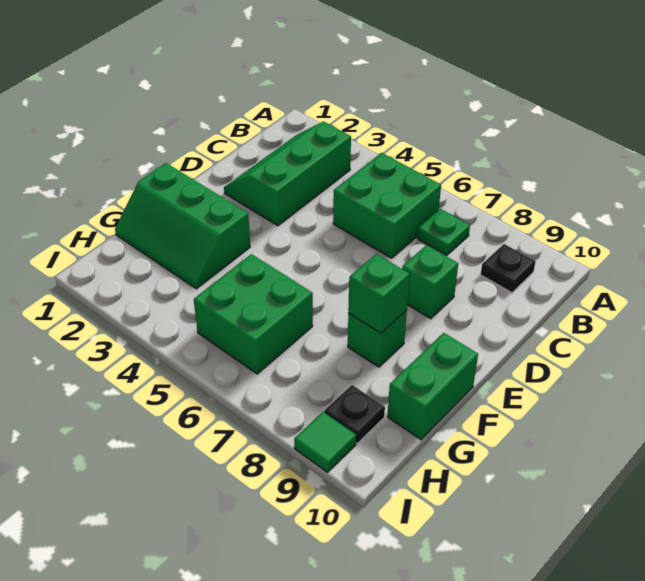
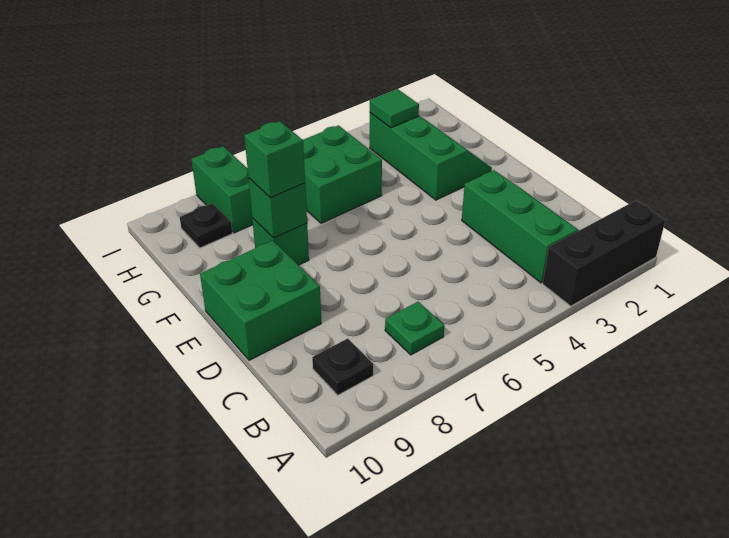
none -> black 1x3 brick [543,201,665,306]
green 2x2 brick [333,153,441,258] -> green 2x2 brick moved to [200,241,321,360]
green 1x1 brick [402,245,458,319] -> green 1x1 brick moved to [244,121,305,198]
green 2x3 slope [115,163,250,289] -> green 2x3 slope turned to [370,113,492,200]
green 1x2 brick [387,333,478,440] -> green 1x2 brick moved to [191,146,253,233]
green 1x1 tile [294,412,356,472] -> green 1x1 tile moved to [370,89,419,128]

